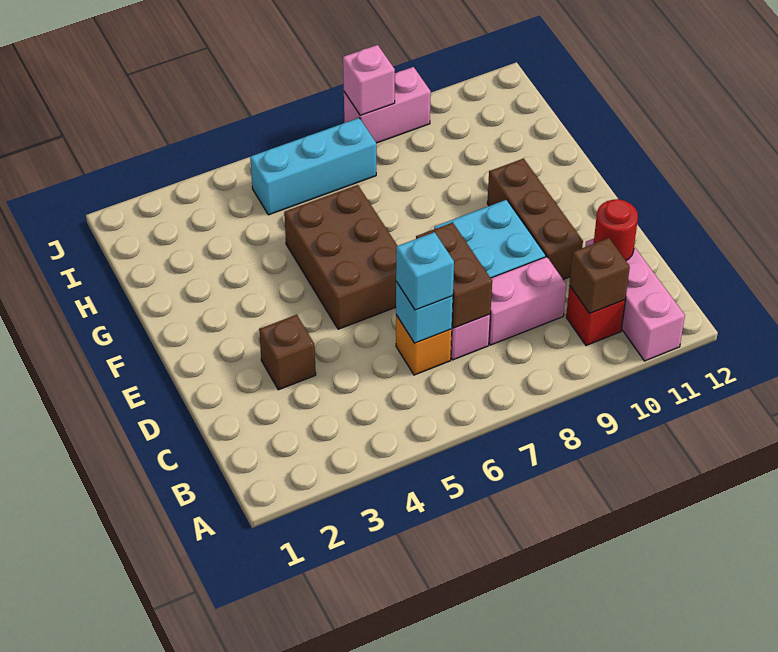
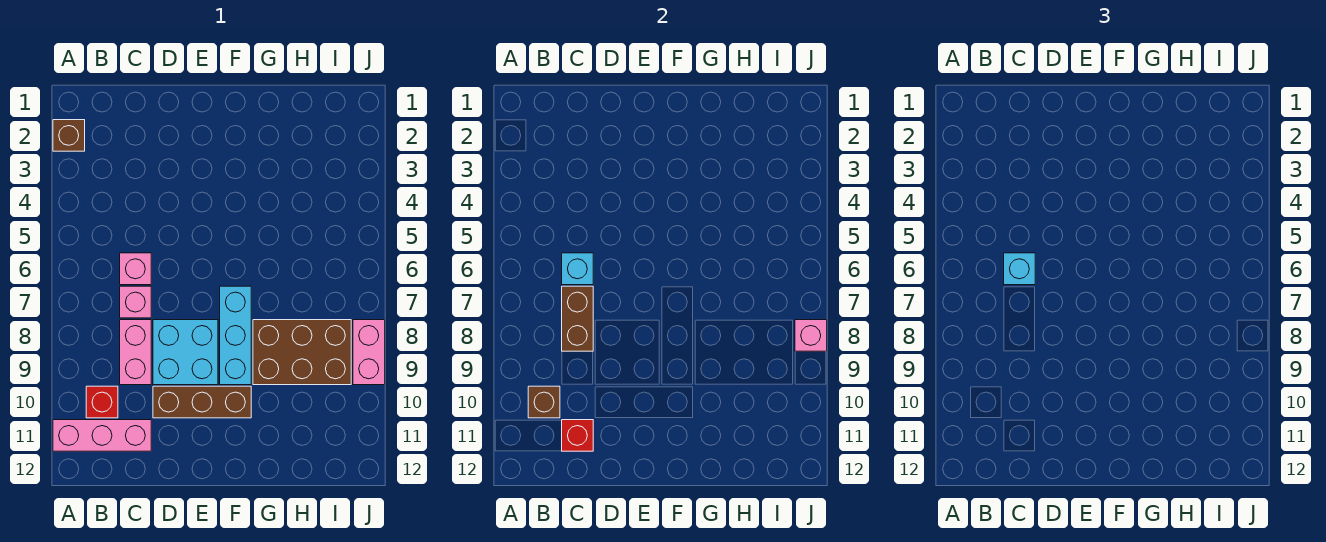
orange 1x1 brick [396,315,452,375] -> pink 1x1 brick [120,253,151,285]
brown 1x2 brick [416,222,492,328] -> brown 1x2 brick turned to [562,286,593,351]
red 1x1 round brick [594,199,638,260] -> red 1x1 brick [562,420,593,451]
brown 1x1 brick [259,315,316,390] -> brown 1x1 brick moved to [53,120,85,151]
brown 2x3 brick [284,185,397,329] -> brown 2x3 brick moved to [253,320,351,385]
cyan 1x3 brick [250,118,376,215] -> cyan 1x3 brick moved to [220,286,251,385]

